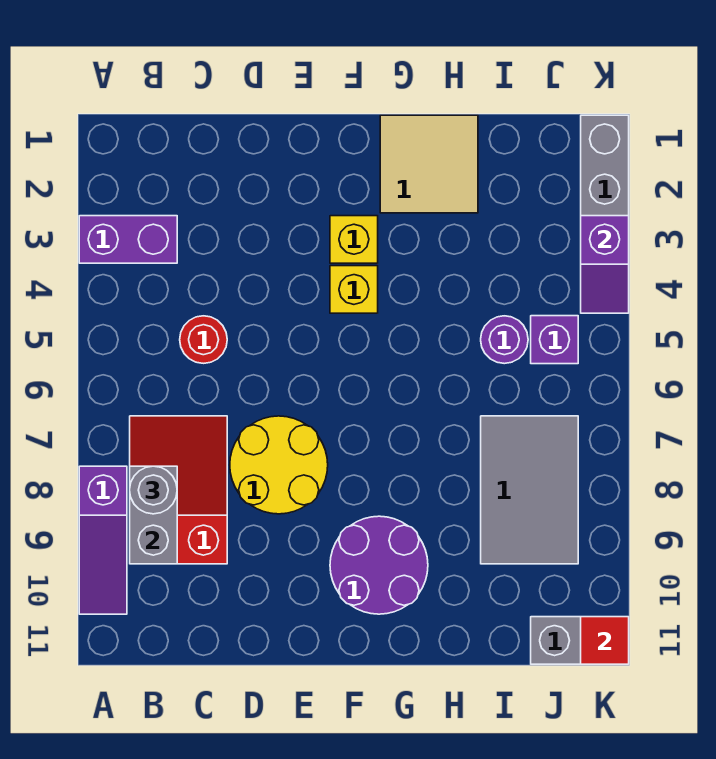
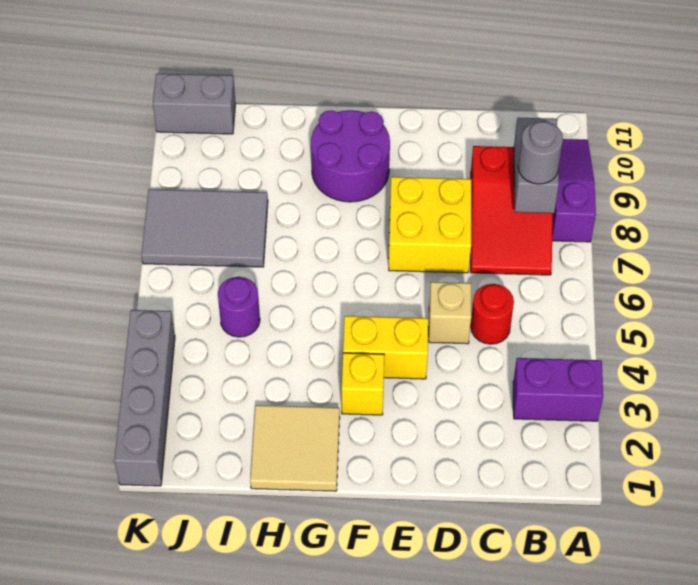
none -> tan 1x1 brick [429,282,471,344]
yellow 2x2 round brick [230,416,328,514] -> yellow 2x2 brick [389,177,471,273]
yellow 1x1 brick [330,266,378,313] -> yellow 1x2 brick [343,316,428,379]
grey 2x3 tile [481,416,578,564] -> grey 2x3 tile turned to [141,189,268,267]
purple 1x1 brick [531,316,578,364] -> none
purple 1x2 slope [581,216,629,313] -> none
red 1x1 tile [581,617,629,664] -> none

